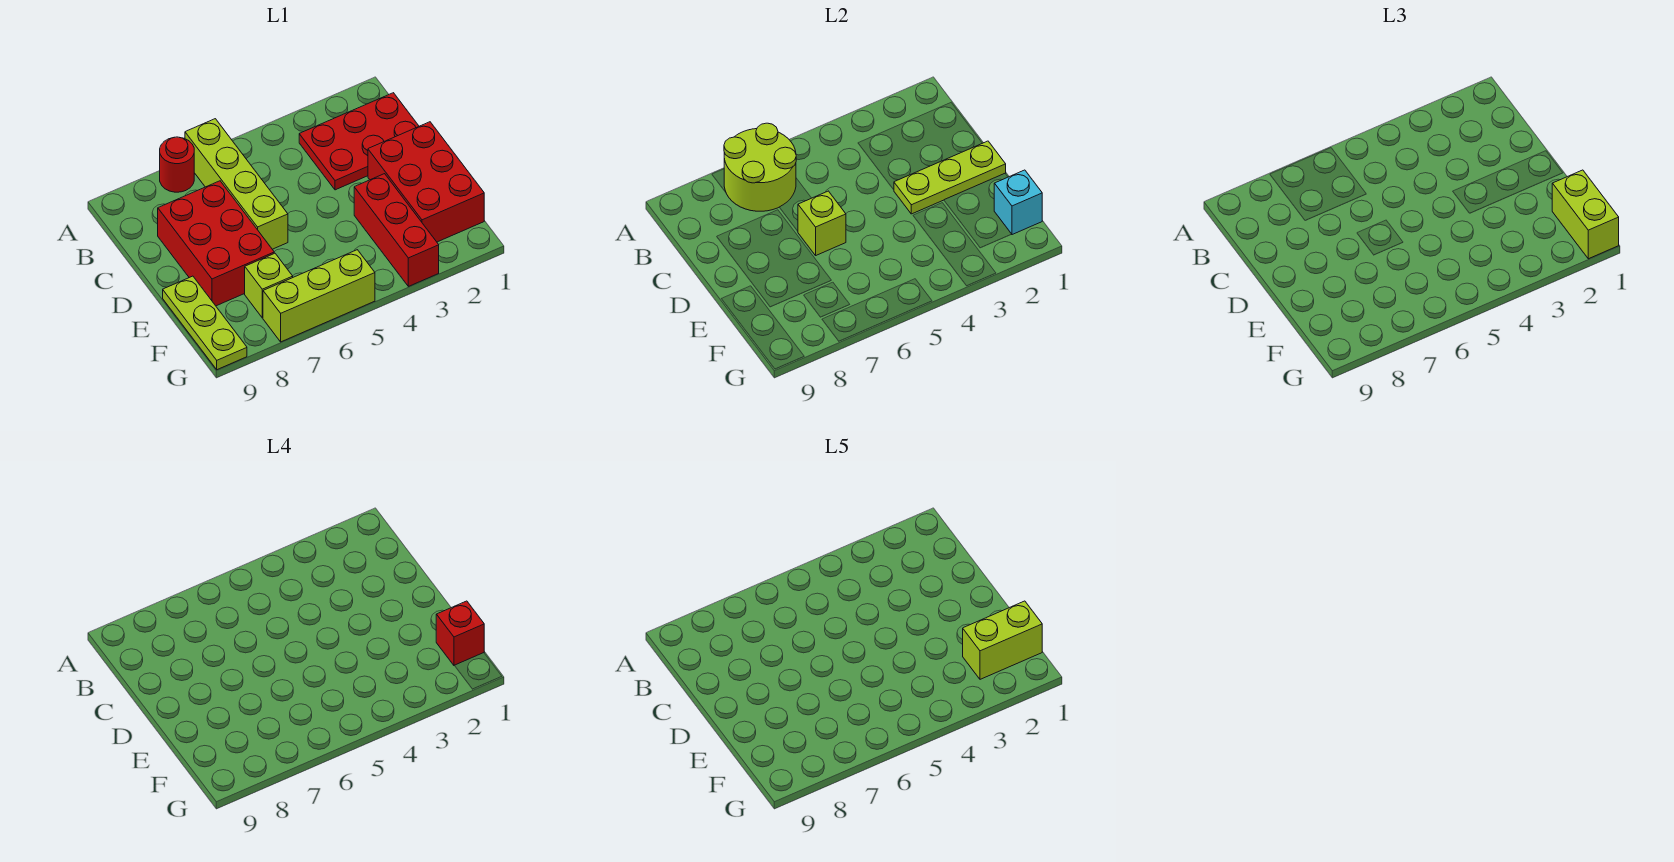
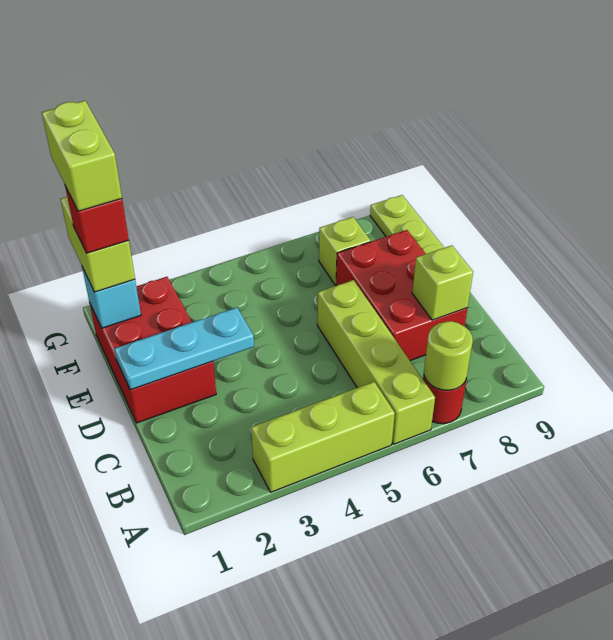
lime 2x2 round brick [724,123,796,211] -> lime 1x1 round brick [424,321,473,390]
red 2x3 plate [299,93,419,190] -> none
lime 1x3 plate [894,141,1006,214] -> cyan 1x3 plate [114,307,254,390]
lime 1x1 brick [798,191,846,255] -> lime 1x1 brick moved to [412,245,473,320]
red 1x3 brick [354,174,439,286] -> none
lime 1x2 brick [963,601,1042,679] -> lime 1x2 brick turned to [42,101,122,211]
lime 1x3 brick [263,250,375,342] -> lime 1x3 brick moved to [251,382,395,492]

